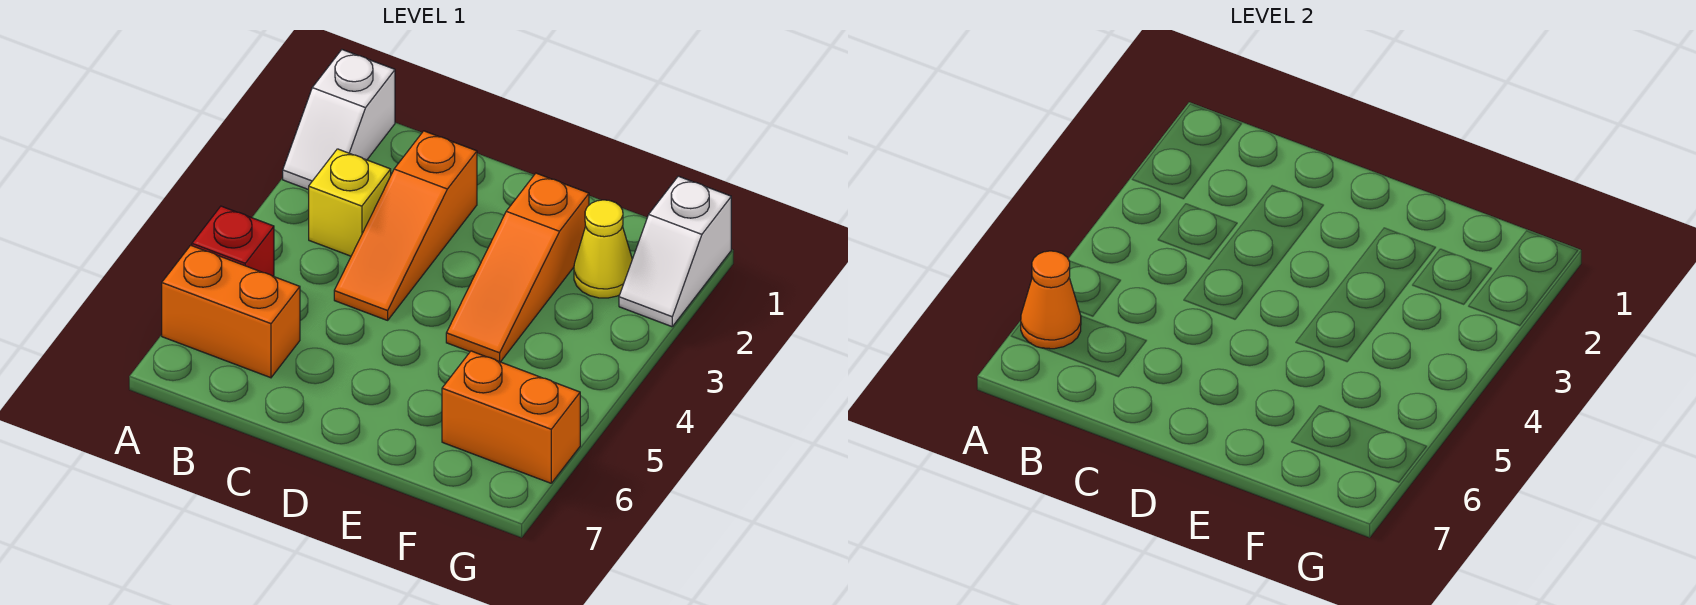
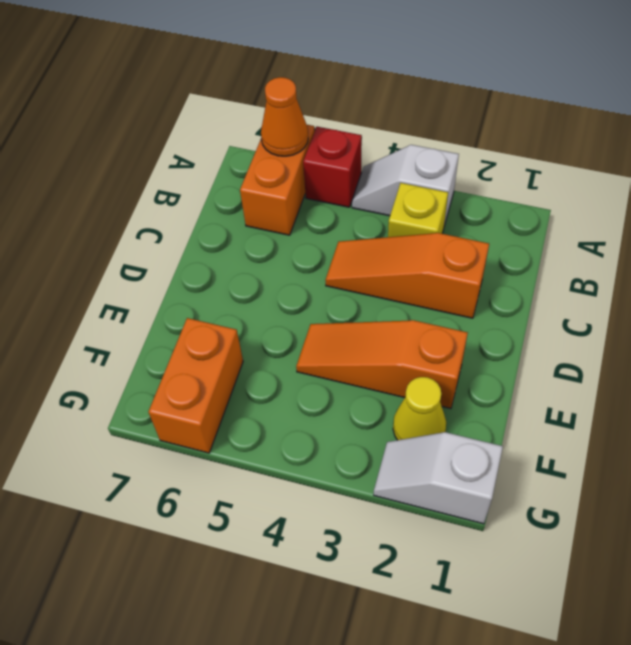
white 1x2 slope [283,50,395,190] -> white 1x2 slope moved to [352,145,459,226]

